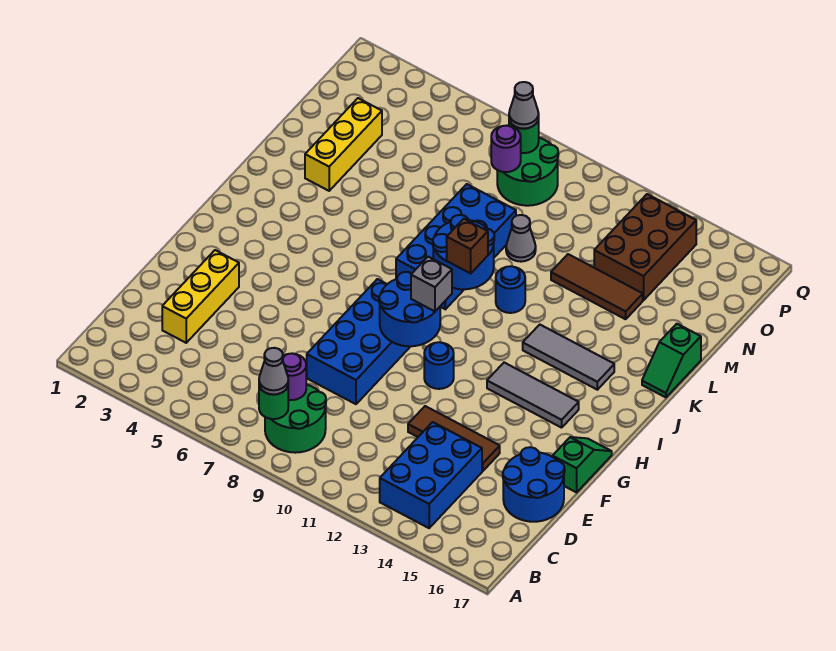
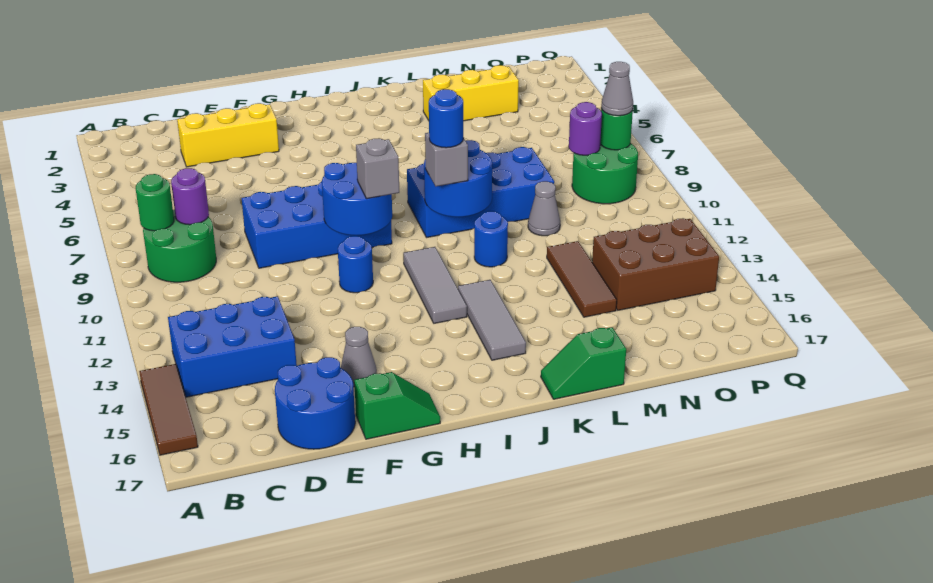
grey 1x1 cone [259,348,288,395] -> grey 1x1 cone moved to [341,327,377,387]
brown 1x3 tile [408,406,500,471] -> brown 1x3 tile moved to [139,364,198,455]
grey 1x3 tile [487,363,579,428] -> grey 1x3 tile moved to [403,247,467,323]
brown 1x1 brick [447,219,488,273] -> grey 1x1 brick [425,133,468,186]
none -> blue 1x1 round brick [429,89,463,148]

